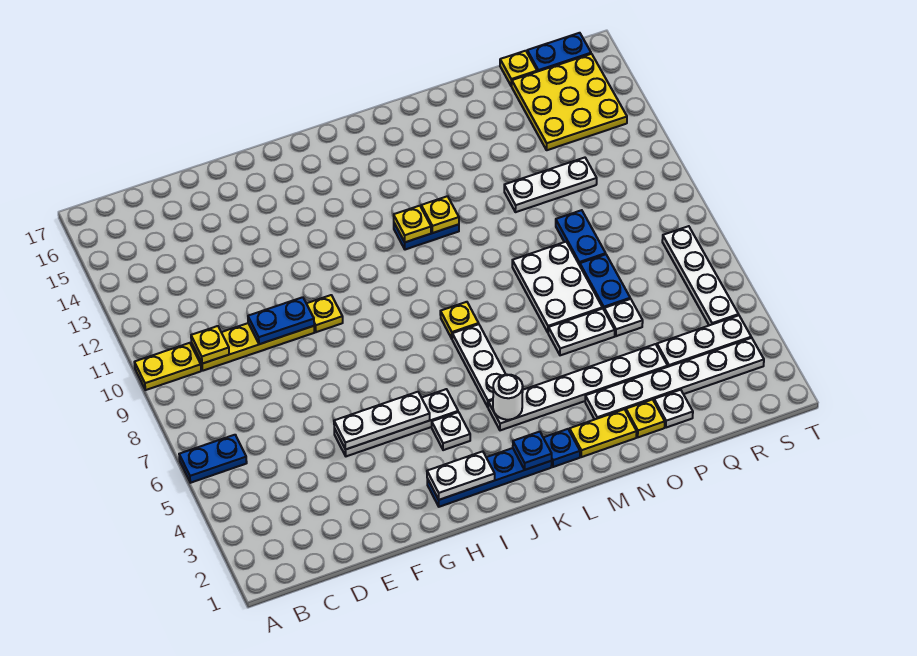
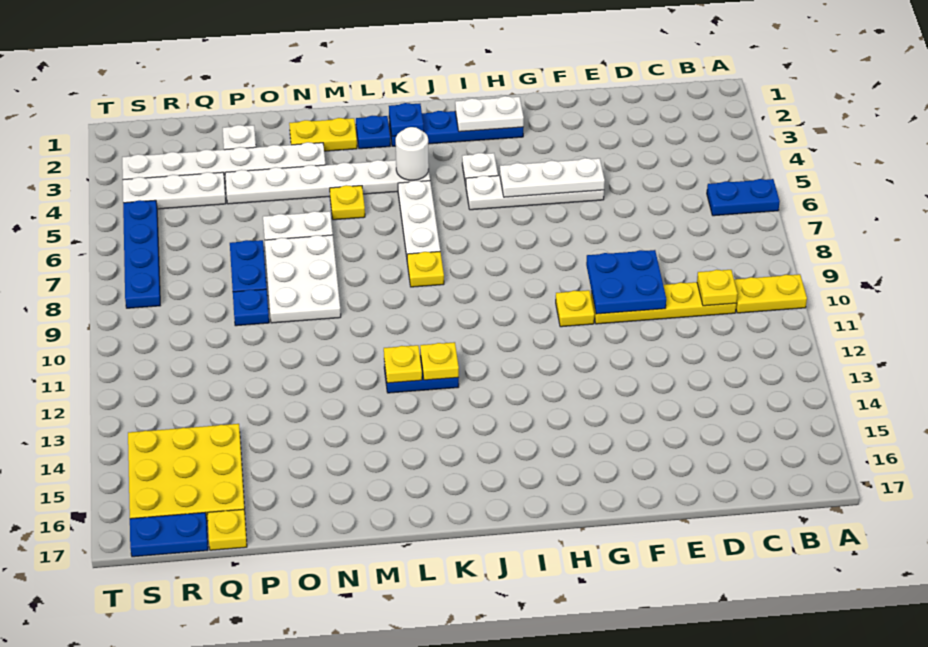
blue 1x2 plate [248,297,314,344] -> blue 2x2 plate [586,250,666,314]
yellow 1x1 plate [626,399,665,437] -> yellow 1x1 plate moved to [330,185,365,220]
white 1x3 plate [504,158,597,212] -> none
white 1x1 plate [604,299,643,336] -> none
blue 1x2 plate [556,210,606,265] -> blue 1x1 plate [233,289,269,326]
white 1x4 plate [662,226,738,325] -> blue 1x4 plate [123,200,160,308]

